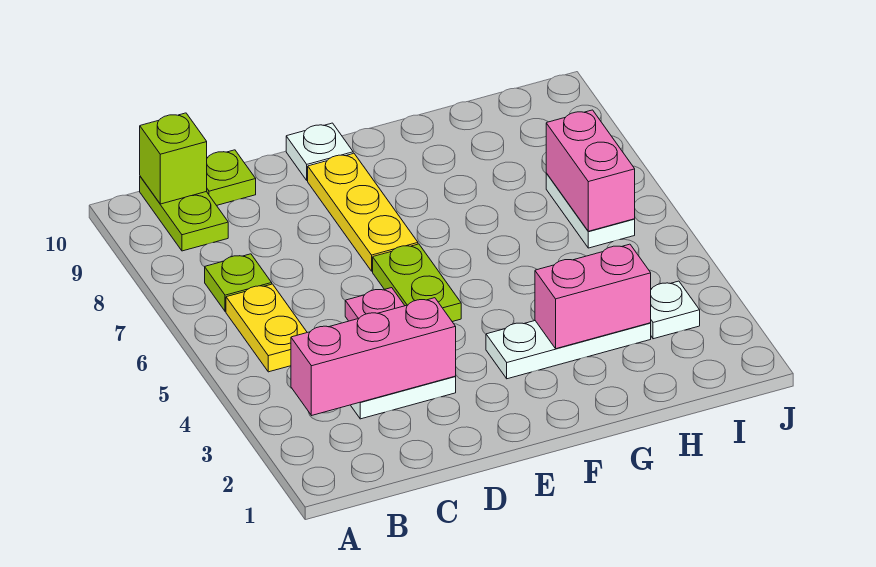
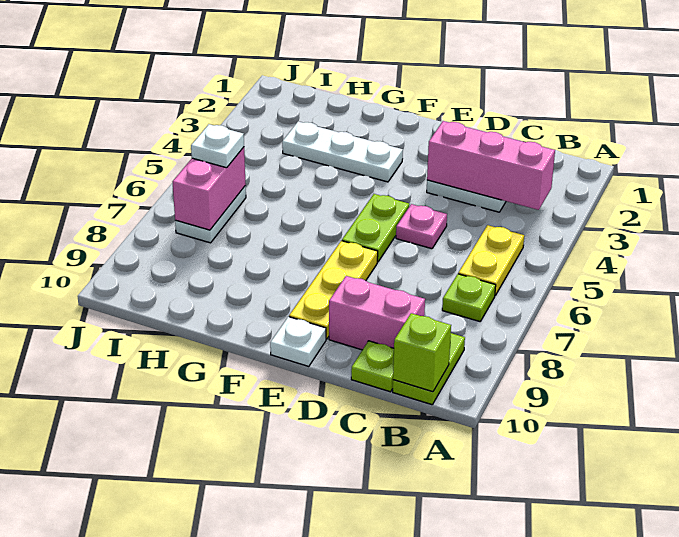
pink 1x2 brick [535,244,651,349] -> pink 1x2 brick moved to [329,276,425,350]
white 1x1 plate [651,281,700,339] -> white 1x1 plate moved to [191,124,244,168]

